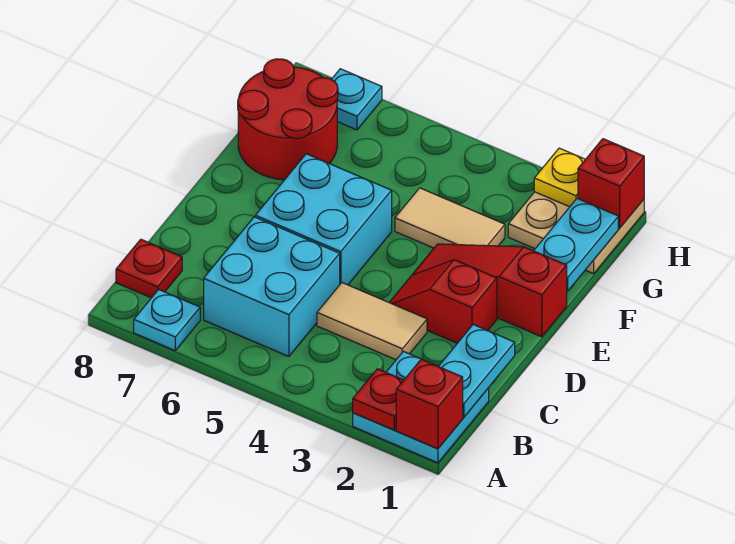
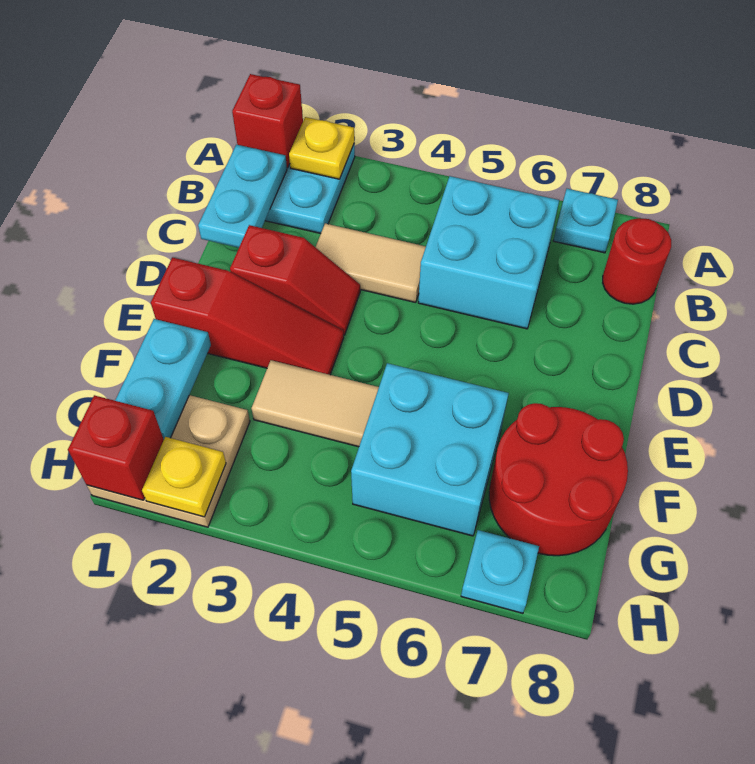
red 1x1 plate [353,369,404,430] -> yellow 1x1 plate [289,117,354,179]
red 1x1 plate [116,239,182,298] -> red 1x1 round brick [603,218,671,304]
cyan 2x2 brick [255,154,392,285] -> cyan 2x2 brick moved to [351,363,509,536]

